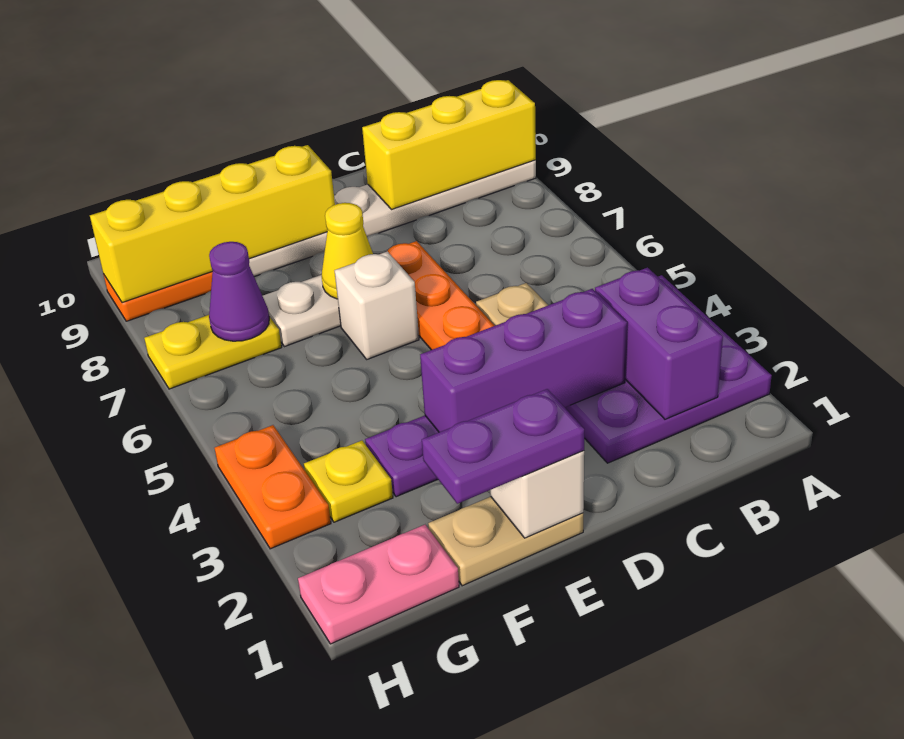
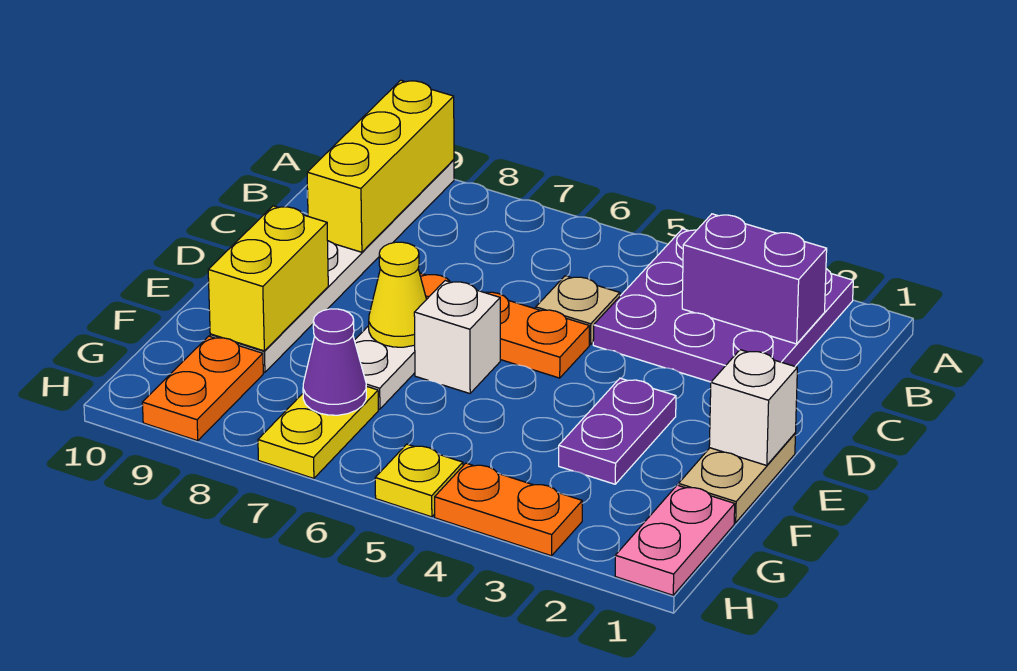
purple 1x3 brick [420,289,627,432] -> none
purple 1x2 plate [422,389,584,504] -> none
yellow 1x4 brick [90,145,335,303] -> yellow 1x2 brick [208,206,328,351]
yellow 1x1 plate [304,441,393,522] -> yellow 1x1 plate moved to [375,444,463,517]

